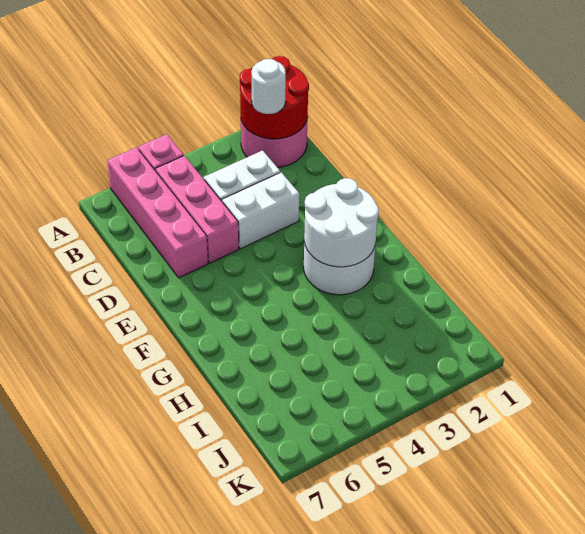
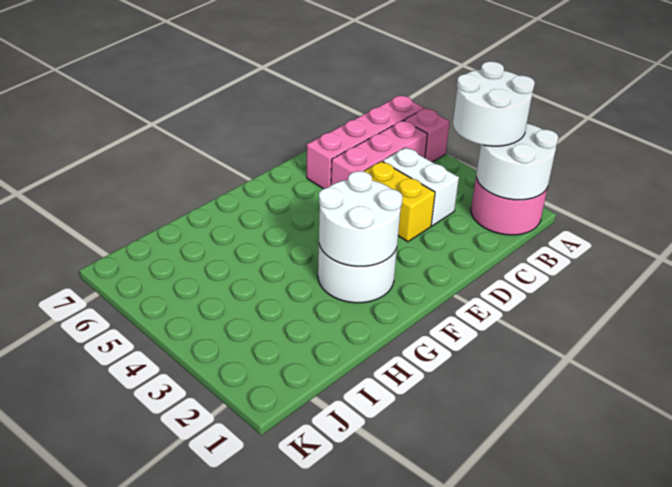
red 2x2 round brick [240,56,309,139] -> white 2x2 round brick [476,124,558,200]
white 1x1 round brick [251,59,286,114] -> white 2x2 round brick [453,61,535,146]
white 1x2 brick [222,172,299,249] -> yellow 1x2 brick [364,161,435,242]

